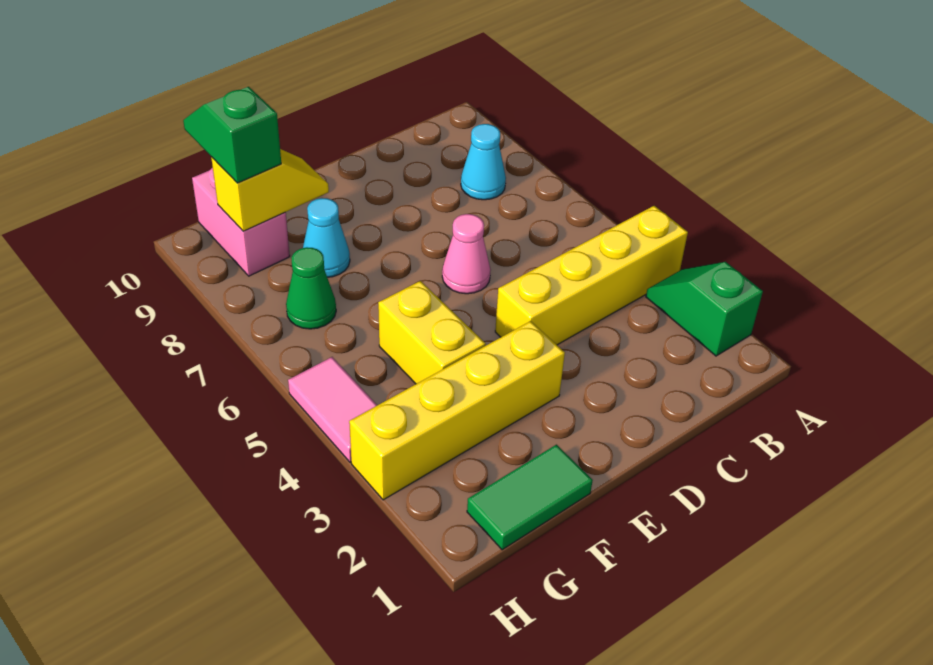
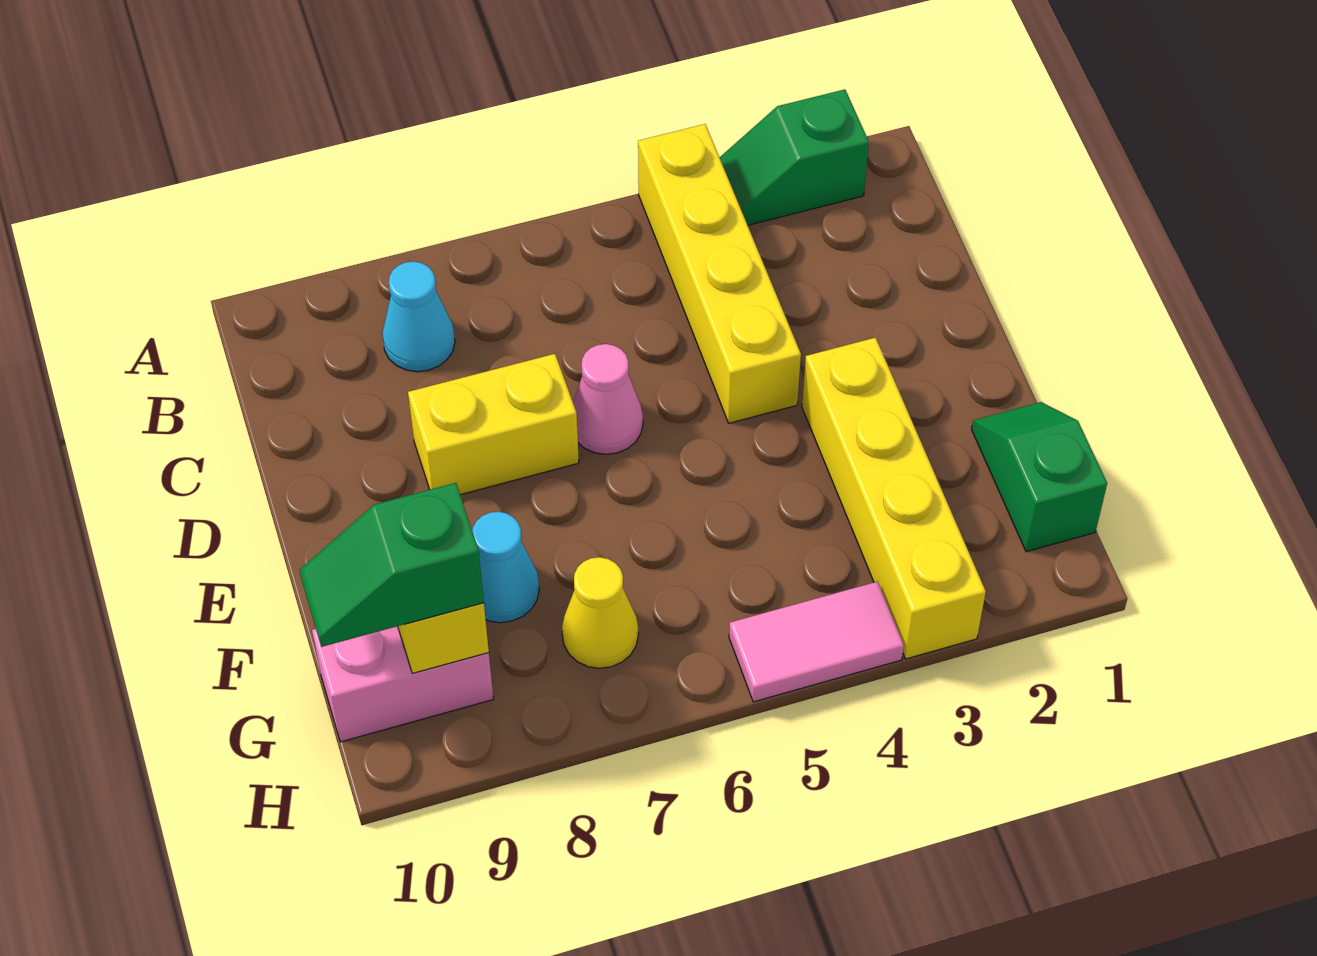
green 1x2 tile [467,445,593,550] -> green 1x2 slope [972,402,1107,552]
yellow 1x2 brick [378,281,486,384] -> yellow 1x2 brick moved to [408,354,579,495]
green 1x1 cone [286,247,336,329] -> yellow 1x1 cone [562,557,638,668]

